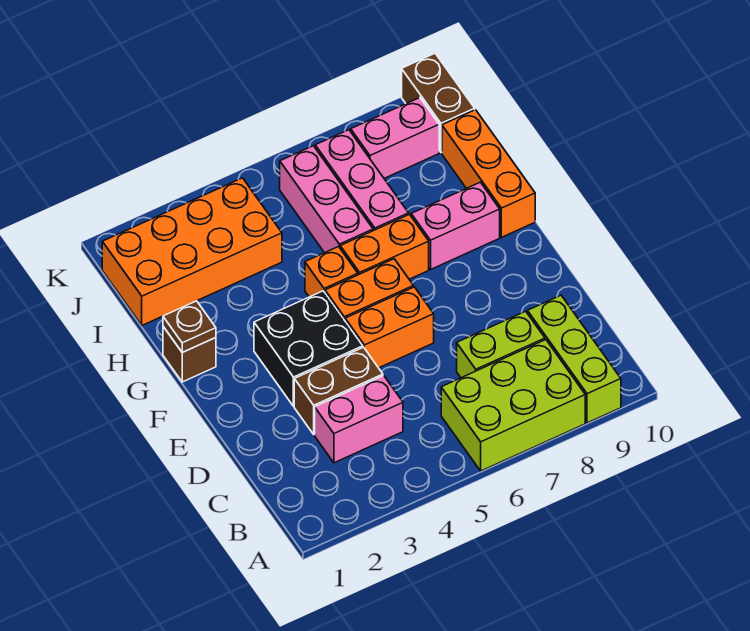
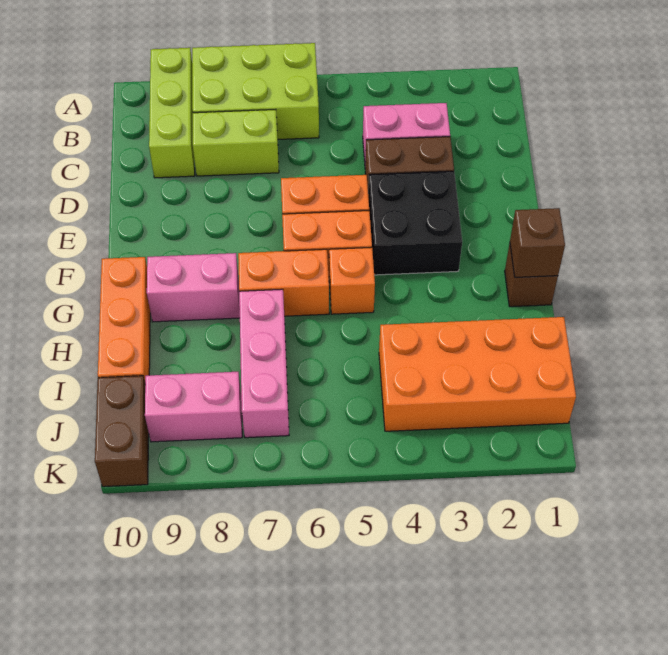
brown 1x1 plate [163,301,216,352] -> brown 1x1 brick [510,208,565,277]
pink 1x3 brick [280,146,373,253] -> none

